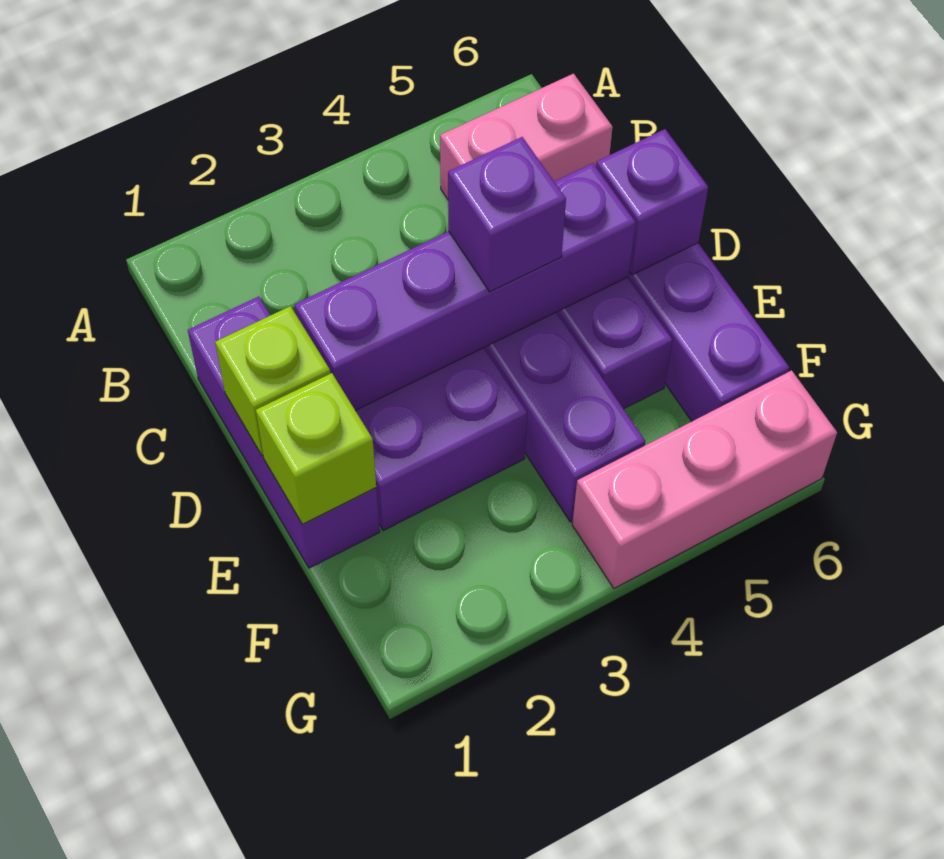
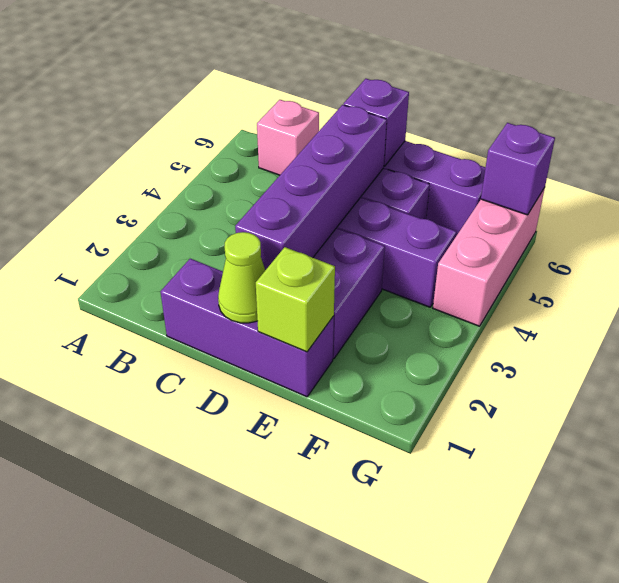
pink 1x2 brick [440,74,613,199] -> pink 1x1 brick [257,100,319,175]
lime 1x1 brick [215,306,330,456] -> lime 1x1 cone [218,232,265,323]
purple 1x1 brick [448,137,566,292] -> purple 1x1 brick moved to [481,123,555,215]

